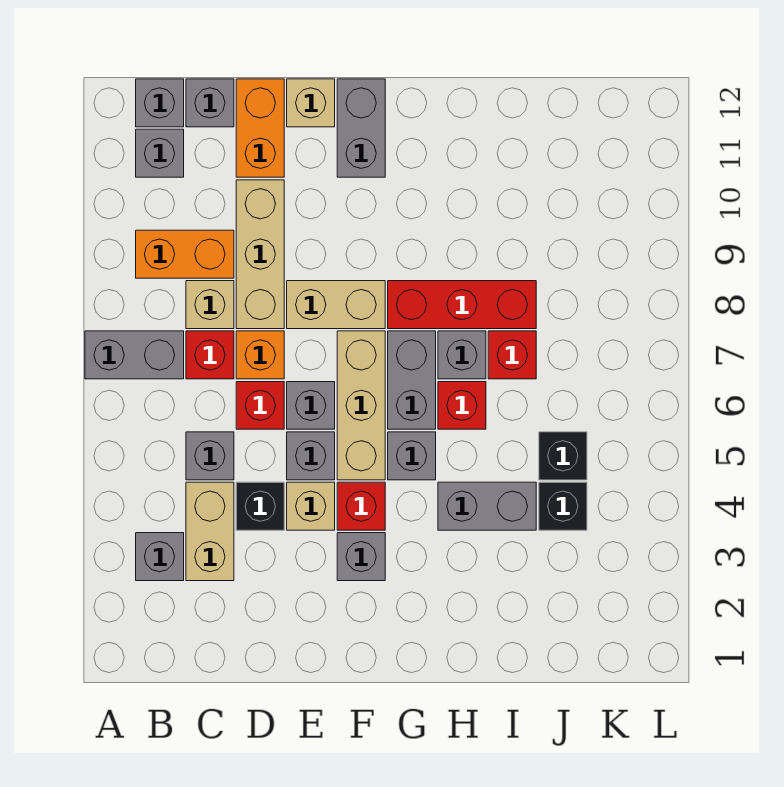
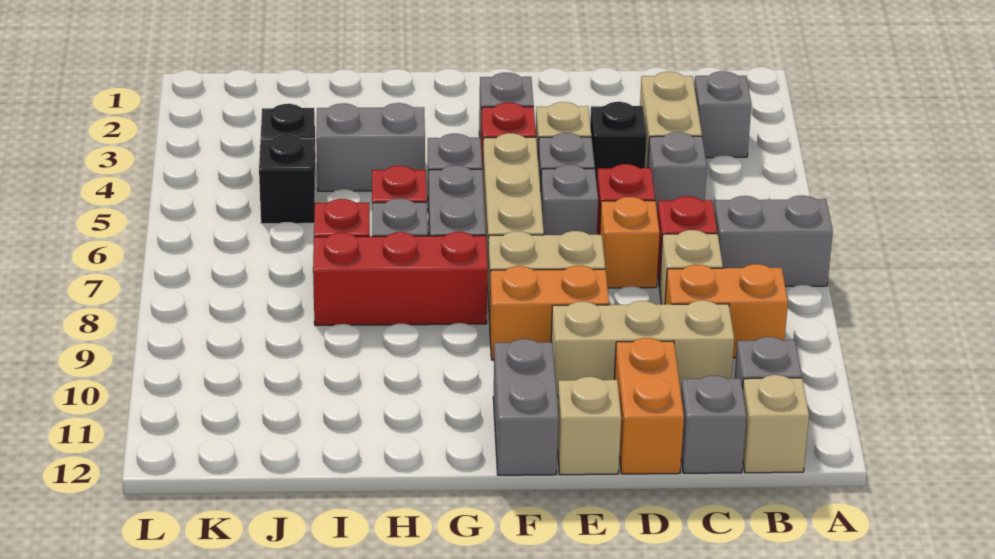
grey 1x1 brick [136,79,184,127] -> tan 1x1 brick [743,375,809,473]
tan 1x3 brick [236,180,284,329] -> tan 1x3 brick turned to [551,300,734,397]
none -> orange 1x2 brick [489,266,609,360]

